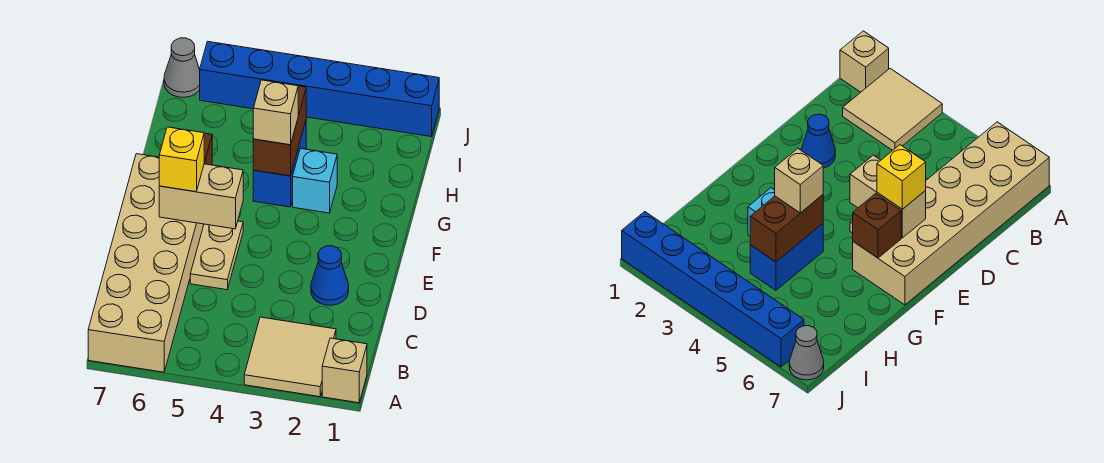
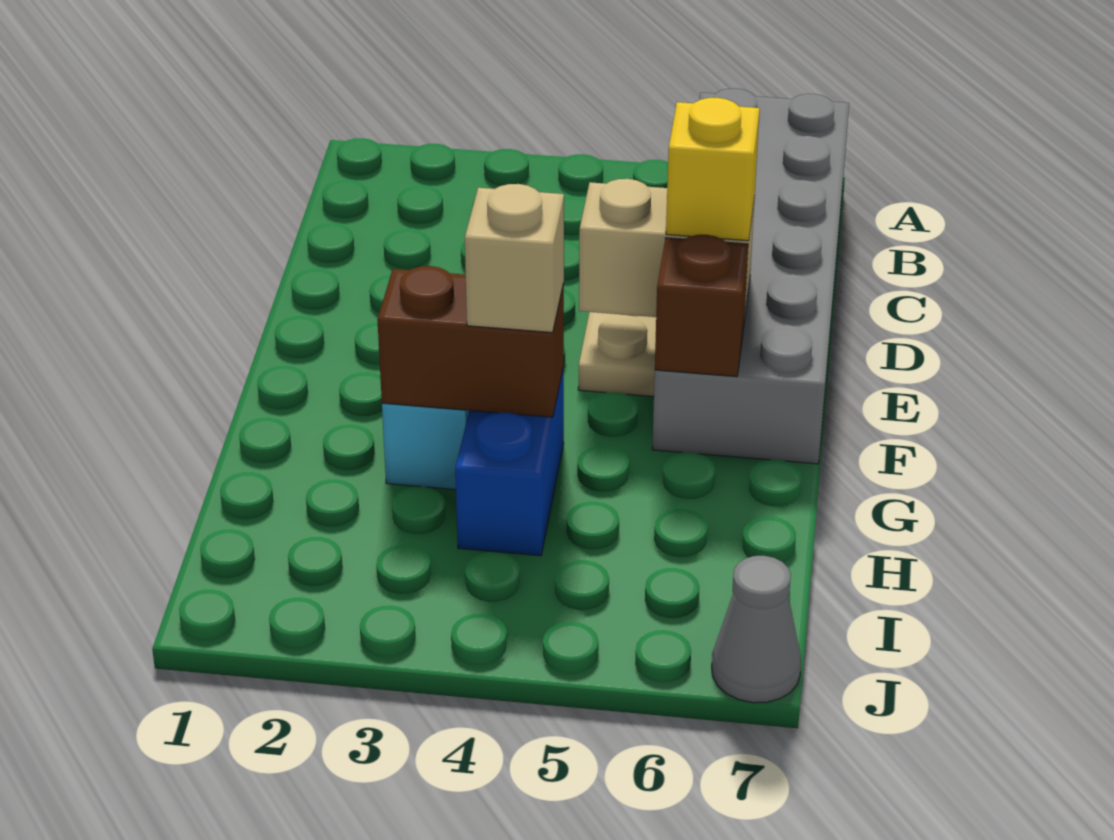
tan 1x1 brick [322,338,367,403] -> none
tan 2x2 tile [244,317,336,397] -> none
tan 2x6 brick [88,154,204,372] -> grey 2x6 brick [652,88,849,464]
blue 1x1 cone [311,246,349,305] -> none
brown 1x2 brick [253,86,306,176] -> brown 1x2 brick turned to [377,266,564,417]
blue 1x6 brick [200,41,439,137] -> none

